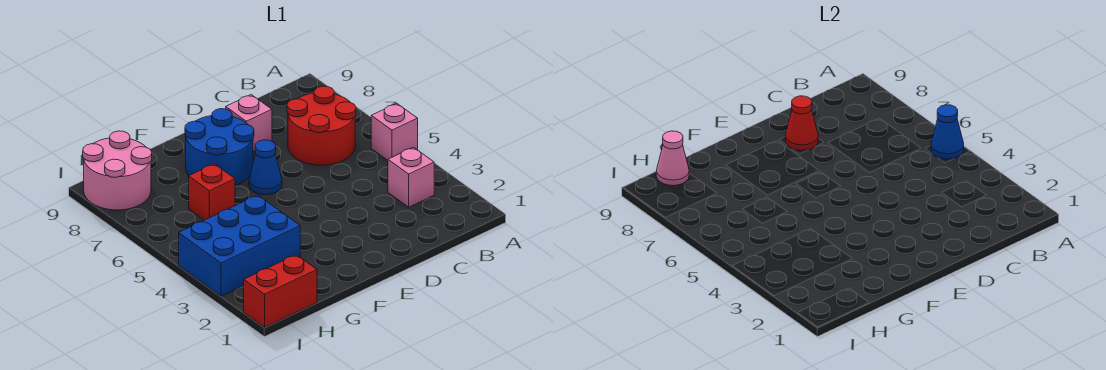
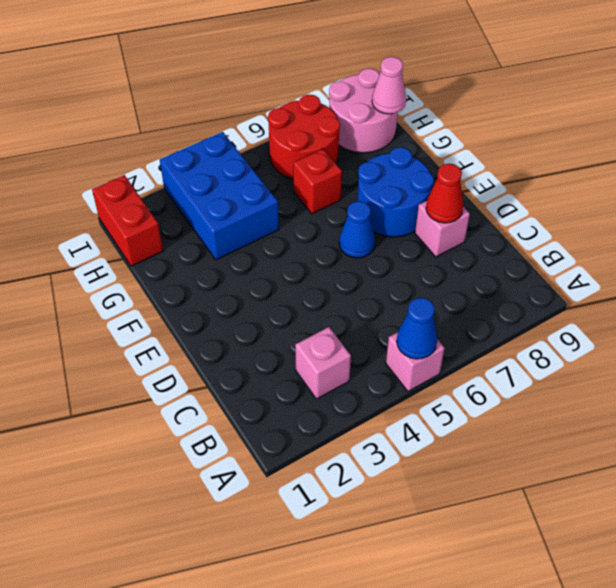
red 2x2 round brick [287,86,356,165] -> red 2x2 round brick moved to [268,95,340,179]

